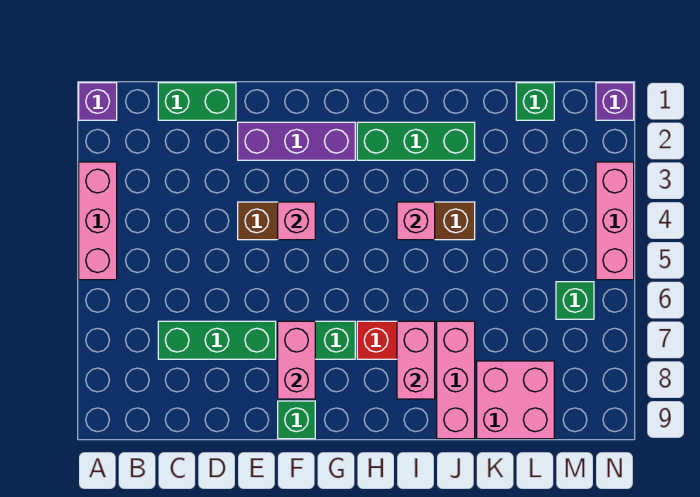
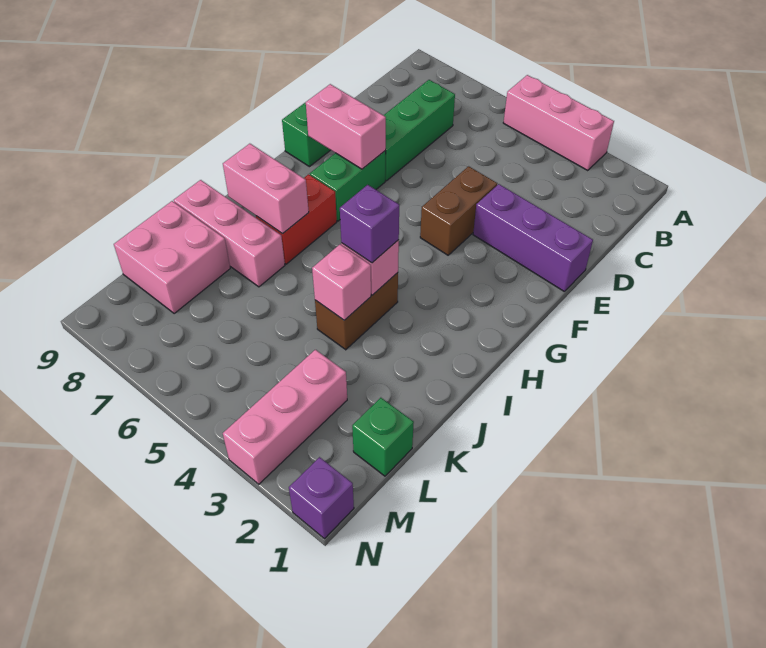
purple 1x1 brick [79,83,117,120] -> purple 1x1 brick moved to [340,185,399,263]
green 1x2 brick [158,83,236,120] -> none
purple 1x3 brick [238,122,355,160] -> purple 1x3 brick turned to [473,184,593,292]
pink 1x1 brick [278,202,315,240] -> pink 1x1 brick moved to [312,244,371,320]
green 1x3 brick [357,122,475,160] -> none
green 1x1 brick [556,282,594,319] -> none
pink 1x3 brick [596,162,634,280] -> pink 1x3 brick turned to [223,350,347,484]

